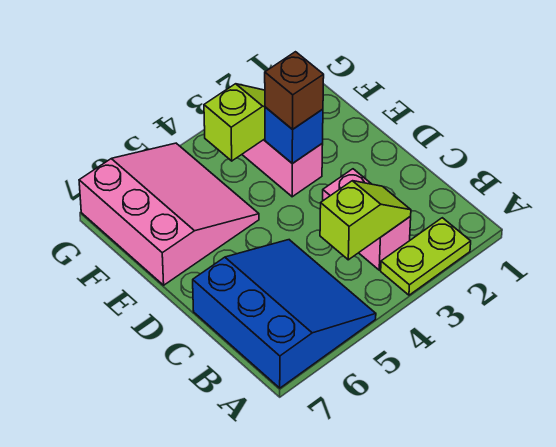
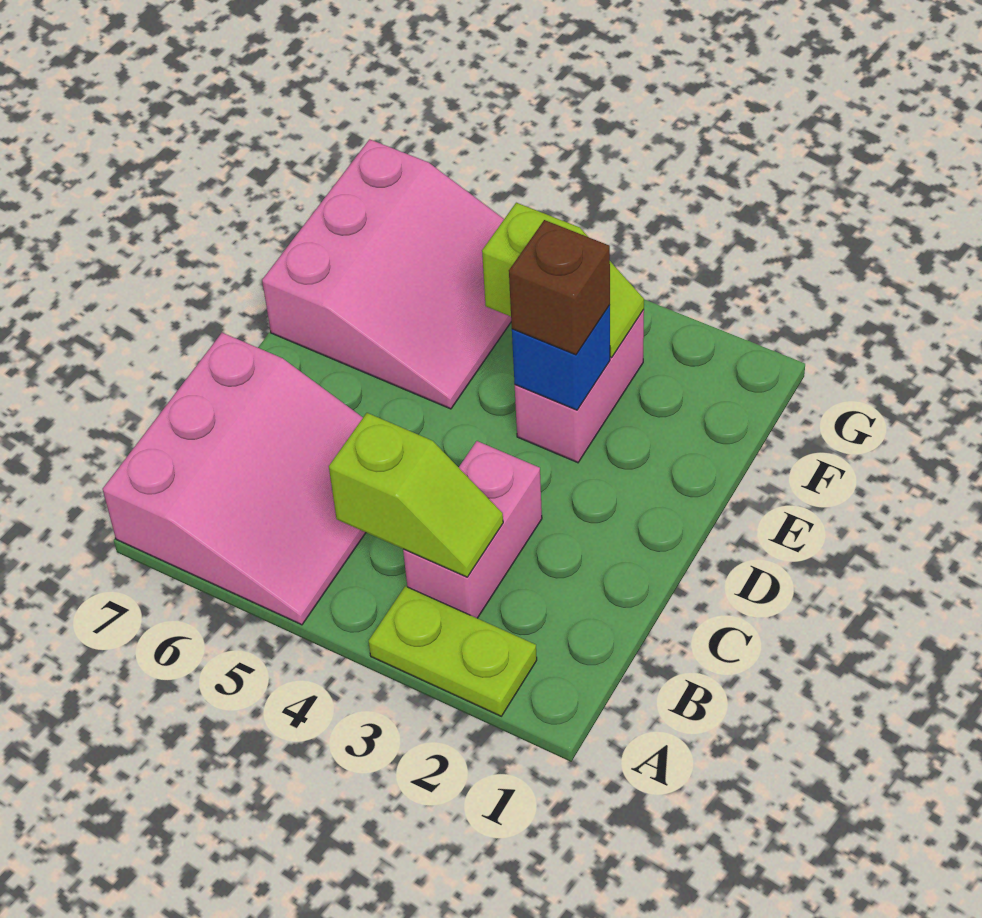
blue 3x3 slope [193,240,376,388] -> pink 3x3 slope [103,333,366,625]

